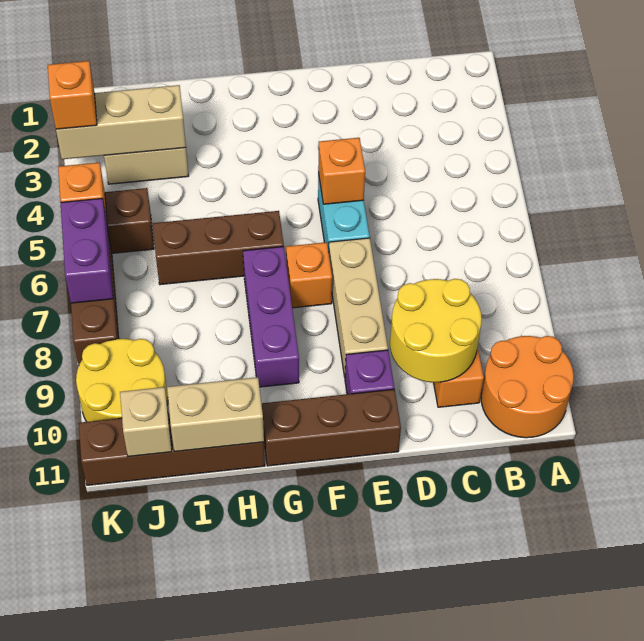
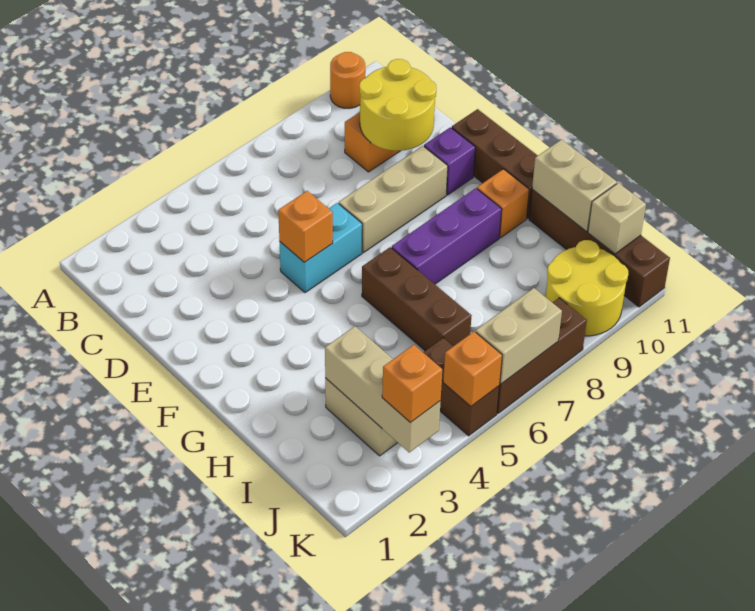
orange 2x2 round brick [481,336,574,438] -> orange 1x1 round brick [330,52,365,108]
orange 1x1 brick [286,242,332,308] -> orange 1x1 brick moved to [477,169,529,238]
purple 1x2 brick [61,198,113,303] -> tan 1x2 brick [476,288,562,384]

